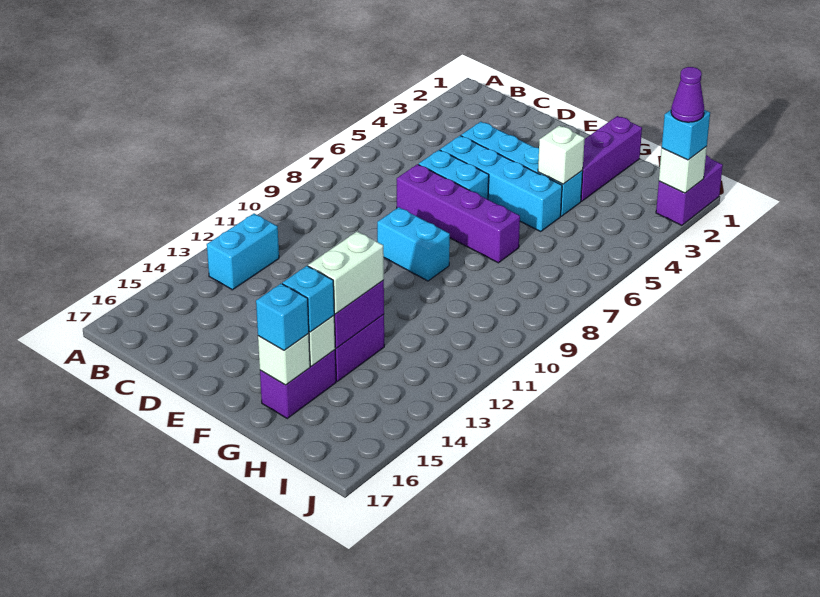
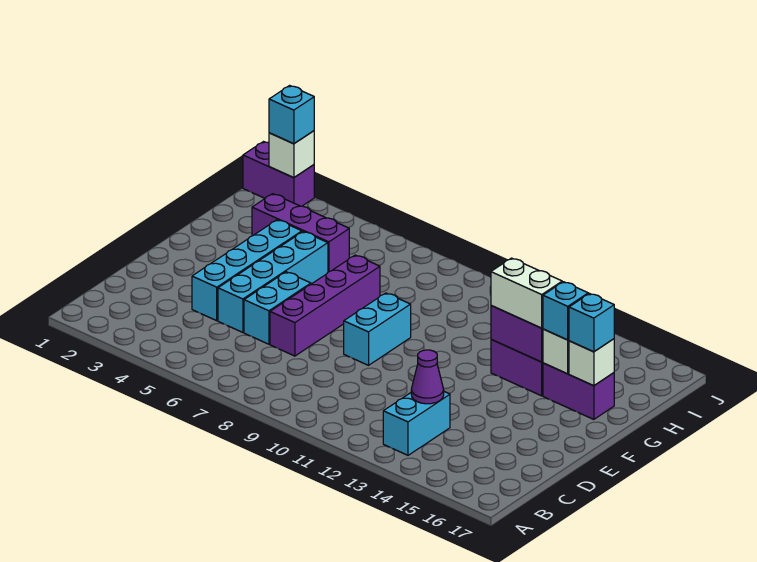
cyan 1x2 brick [207,214,279,290] -> cyan 1x2 brick turned to [383,392,450,455]
purple 1x3 brick [581,116,642,201] -> purple 1x3 brick moved to [252,194,349,272]
white 1x1 brick [538,126,585,184] -> none
purple 1x1 cone [671,67,704,122] -> purple 1x1 cone moved to [411,350,444,404]

